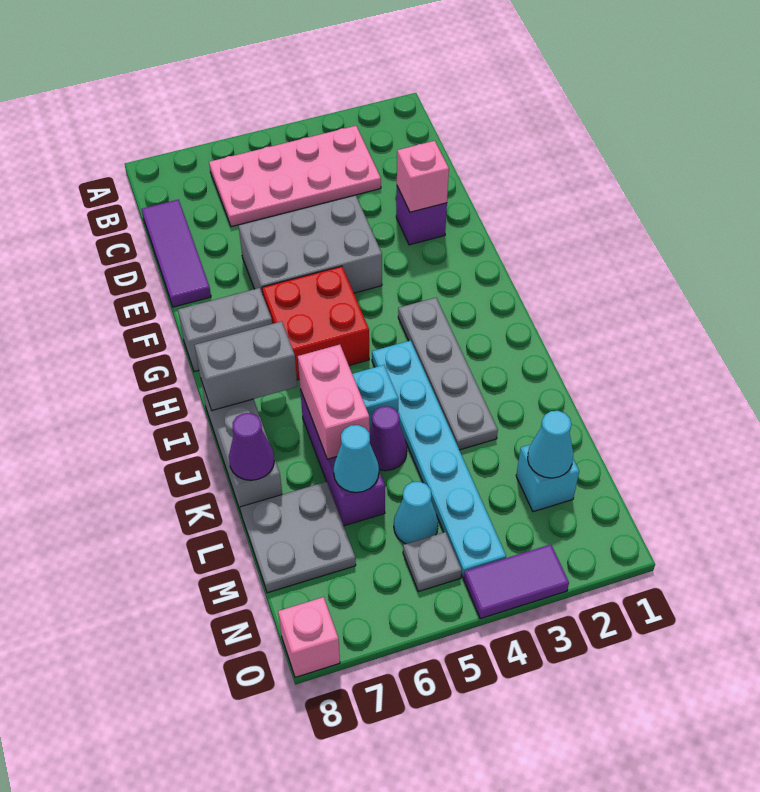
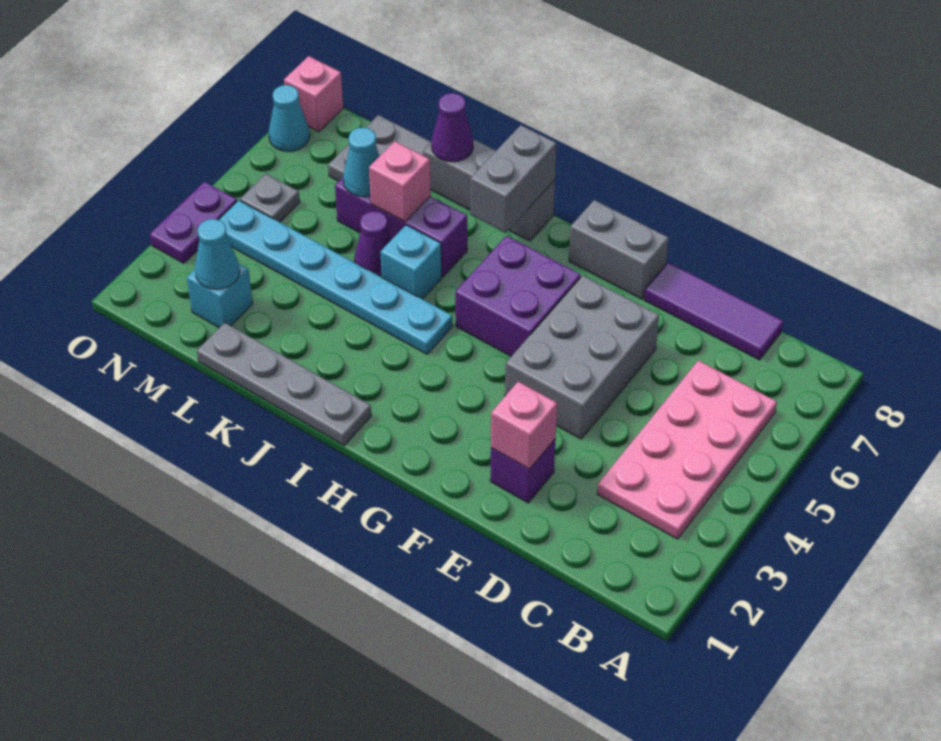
red 2x2 brick [262,266,369,380] -> purple 2x2 brick [455,236,581,356]
grey 1x2 brick [178,288,272,372] -> grey 1x2 brick turned to [569,200,669,299]
grey 1x4 plate [398,298,498,450] -> grey 1x4 plate moved to [197,323,371,445]
pink 1x2 brick [298,345,370,459] -> pink 1x1 brick [369,141,431,222]
cyan 1x1 cone [394,482,438,544] -> cyan 1x1 cone moved to [269,85,310,151]
purple 1x2 tile [464,545,569,619] -> purple 1x2 plate [150,182,237,263]

